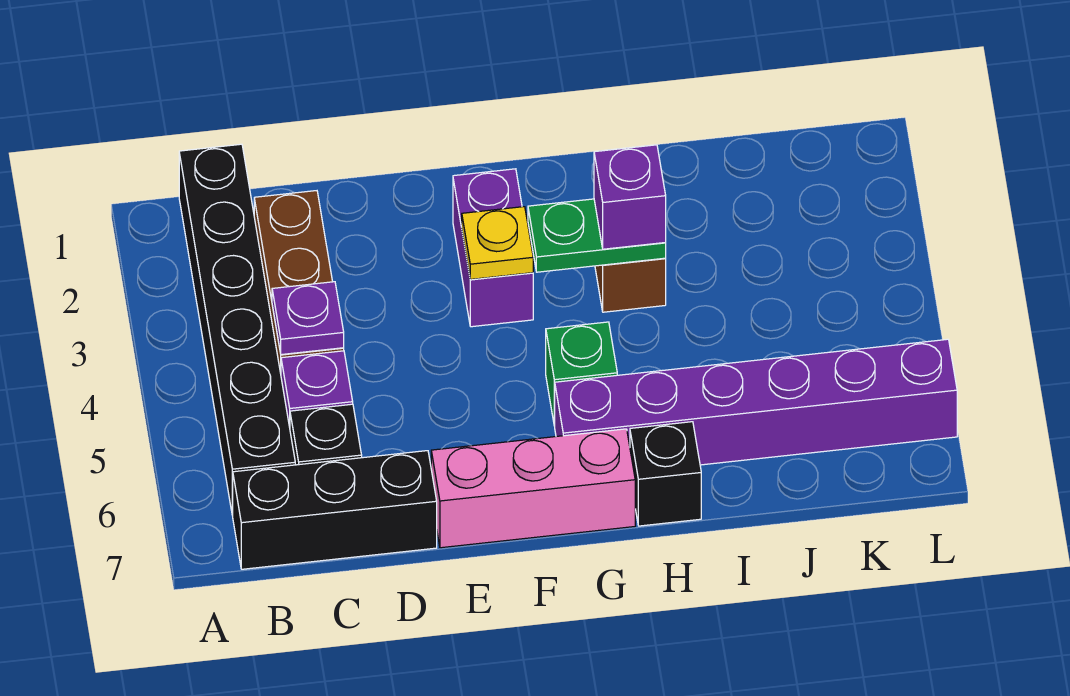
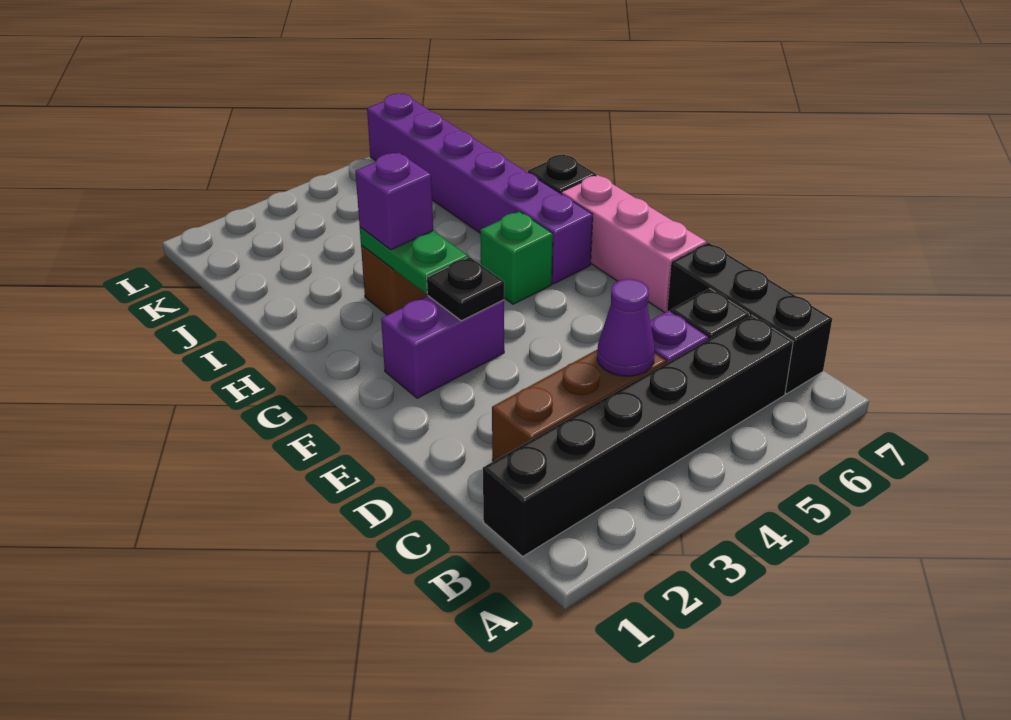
purple 1x1 plate [272,282,344,355] -> purple 1x1 cone [597,279,655,376]
yellow 1x1 plate [462,207,533,279] -> black 1x1 plate [427,257,504,321]

